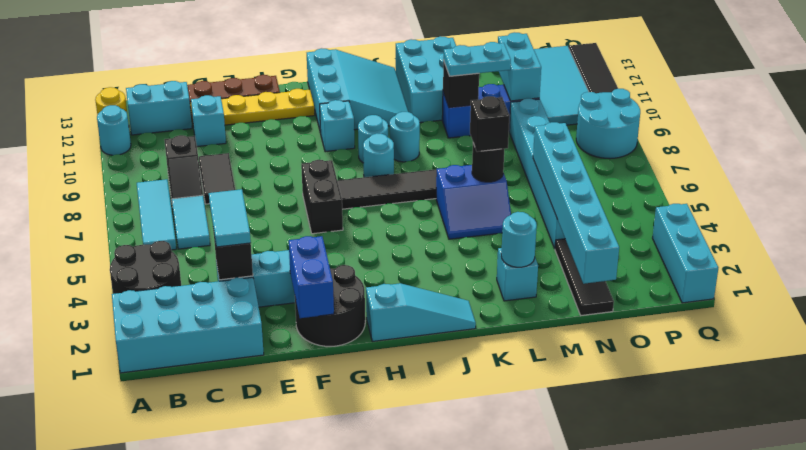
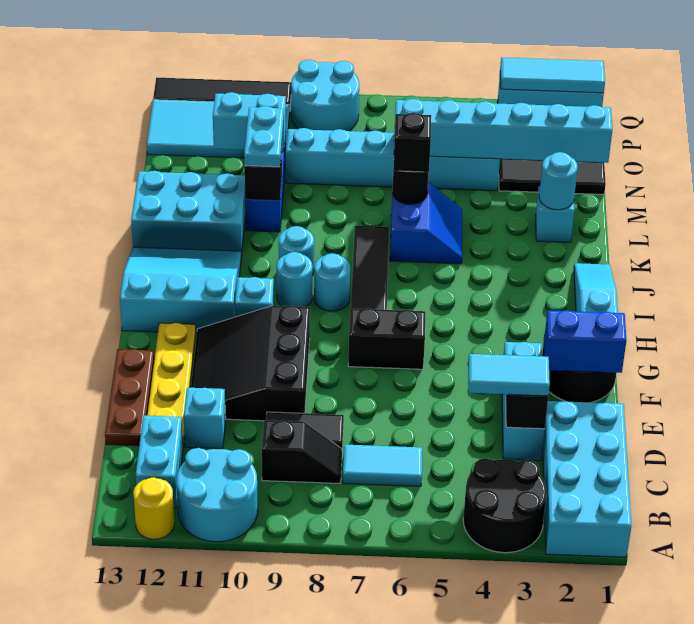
cyan 1x1 round brick [97,105,131,155] -> cyan 2x2 round brick [177,448,258,542]
cyan 1x3 tile [137,179,176,250] -> cyan 1x3 tile moved to [500,57,605,93]
none -> black 3x3 slope [191,305,310,421]

